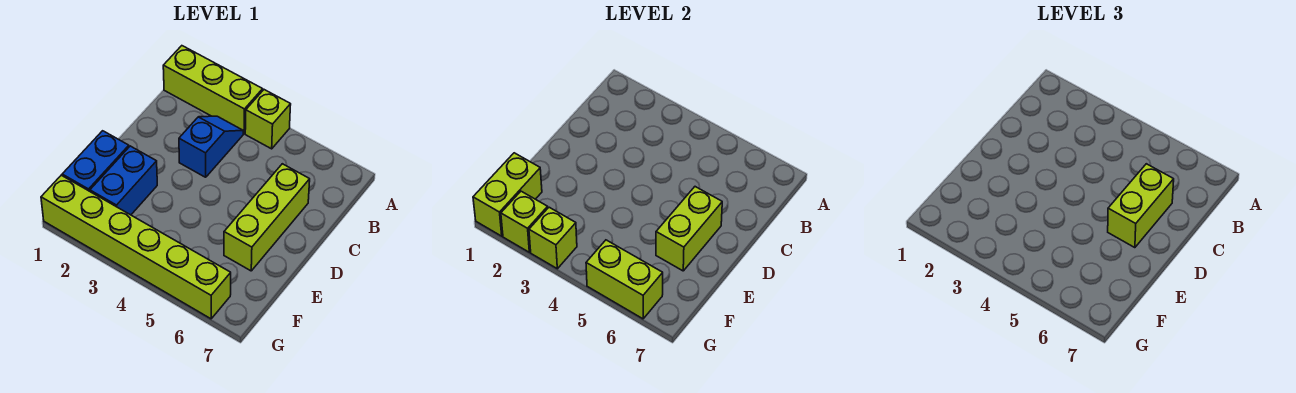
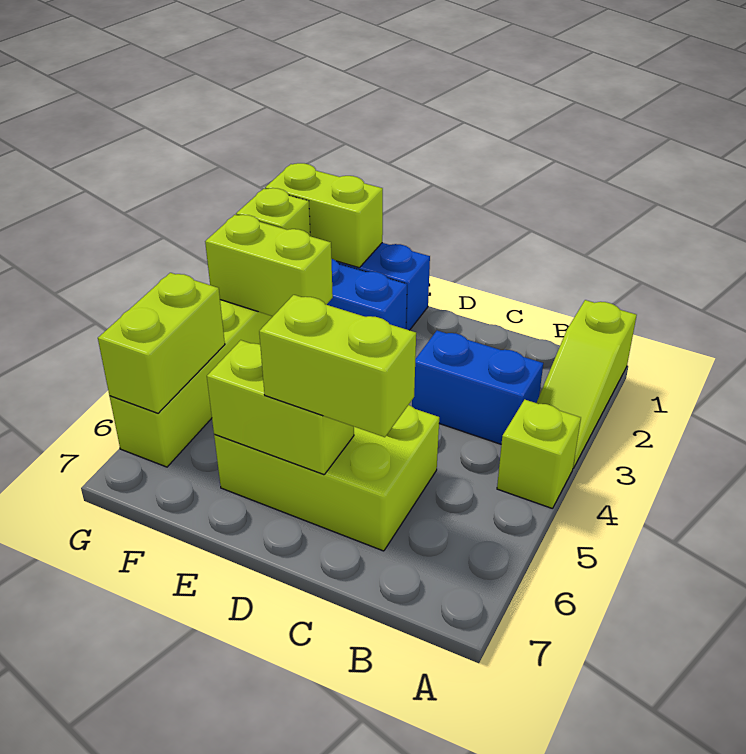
lime 1x3 brick [163,46,263,134] -> lime 1x3 slope [537,300,637,468]
blue 1x2 slope [179,116,243,177] -> blue 1x2 brick [412,331,543,444]
lime 1x3 brick [224,164,310,271] -> lime 2x3 brick [214,405,439,551]
lime 1x1 brick [529,207,577,269] -> lime 1x2 brick [205,215,333,316]

